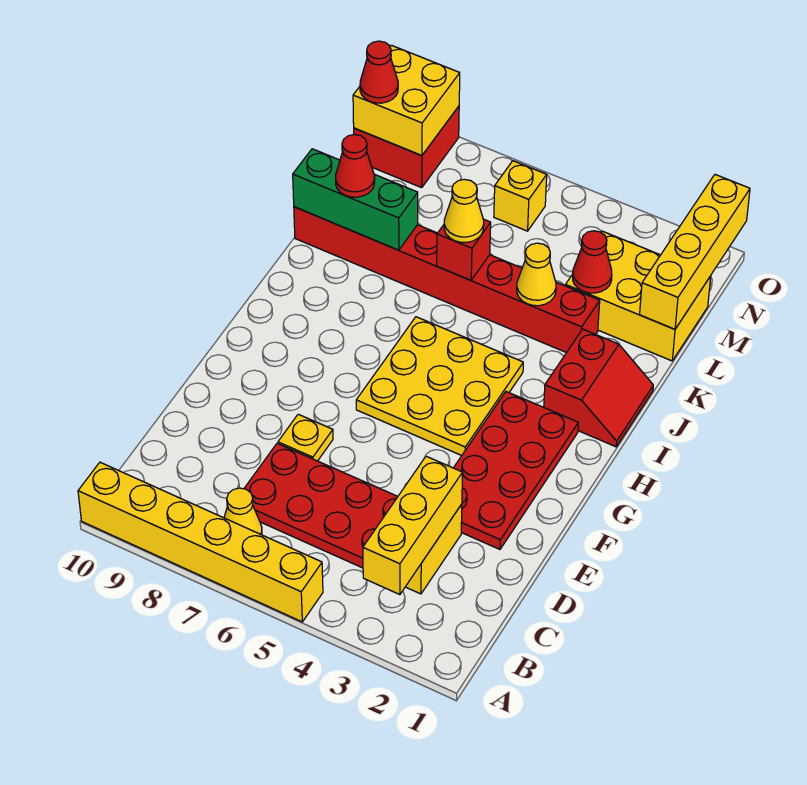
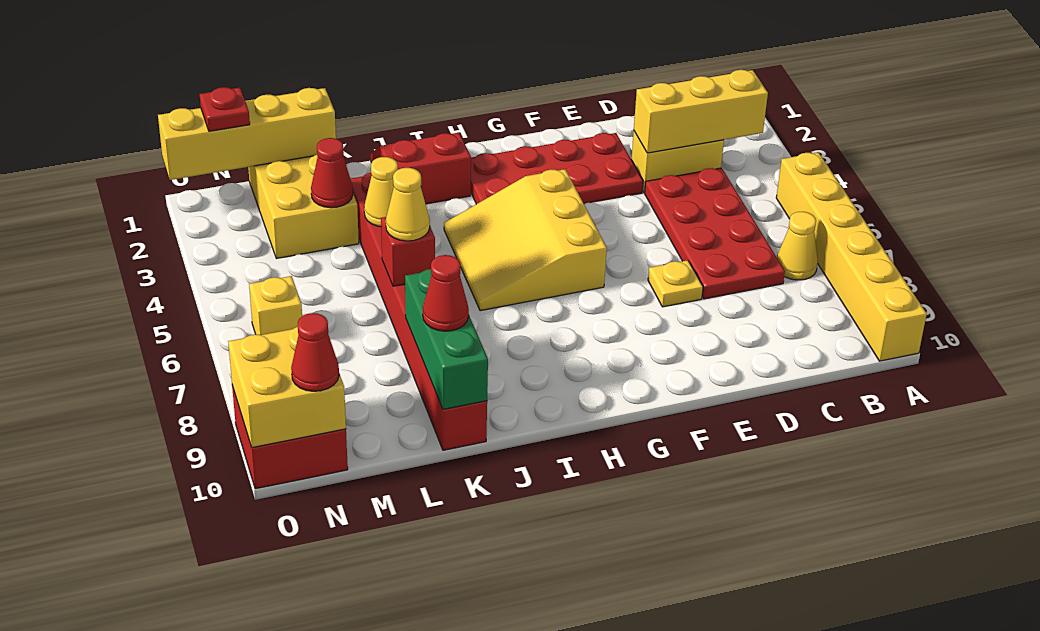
yellow 3x3 plate [356,317,523,456] -> yellow 3x3 slope [444,169,607,311]
none -> red 1x1 plate [200,87,250,131]

